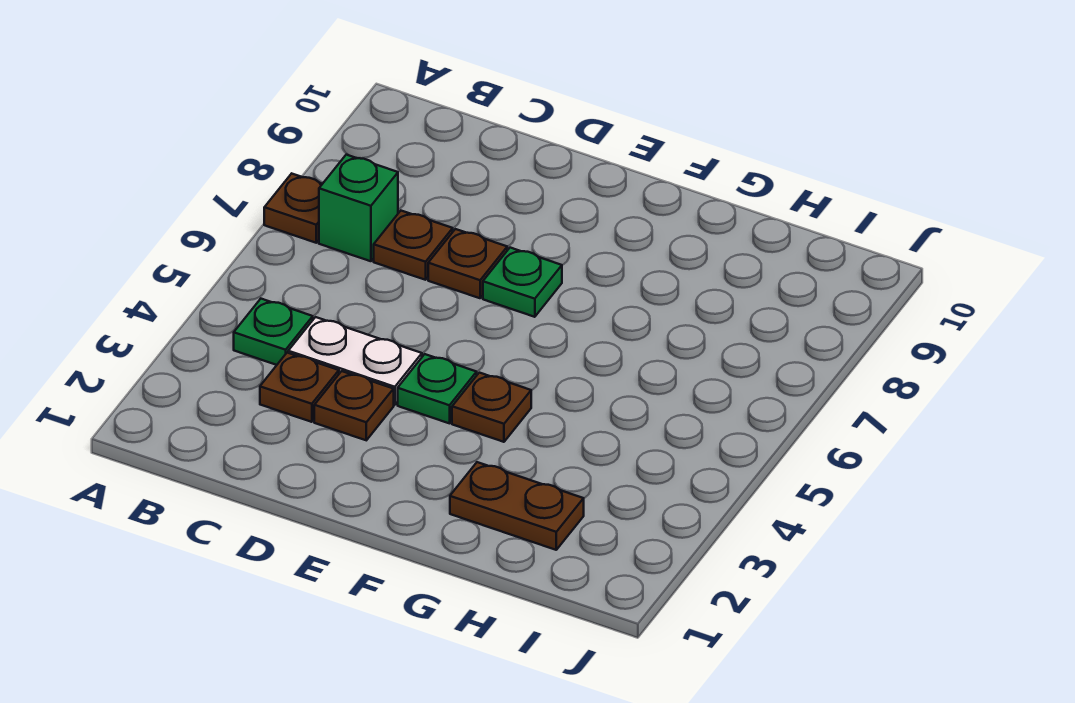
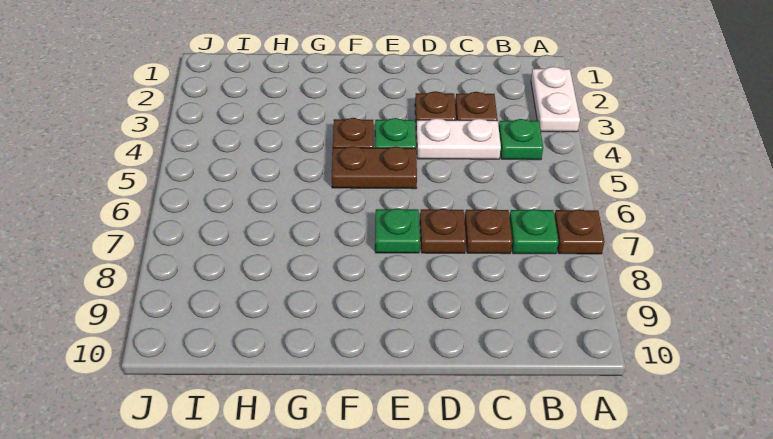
none -> white 1x2 plate [531,67,580,132]
green 1x1 brick [319,155,398,261] -> green 1x1 plate [510,209,558,254]
brown 1x2 plate [450,462,584,550] -> brown 1x2 plate moved to [332,146,417,189]

